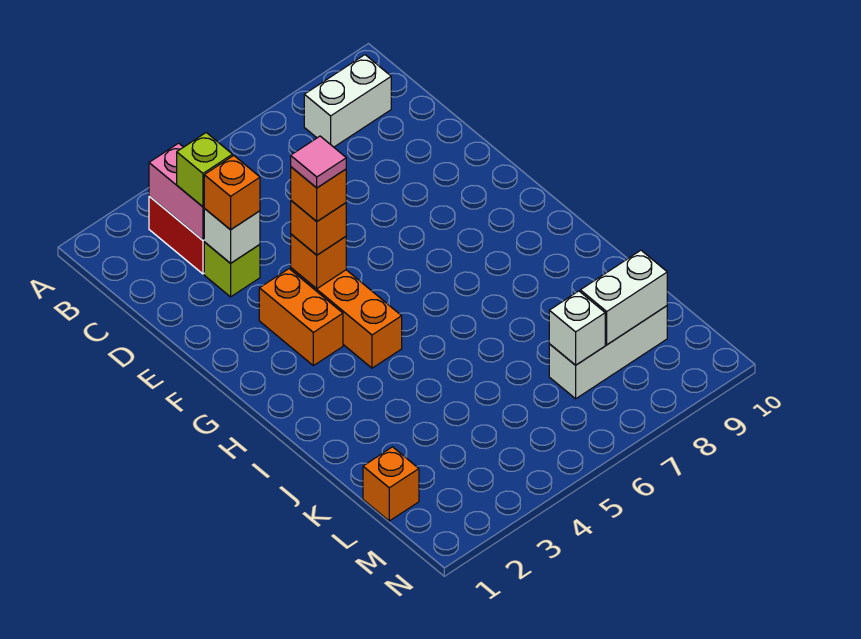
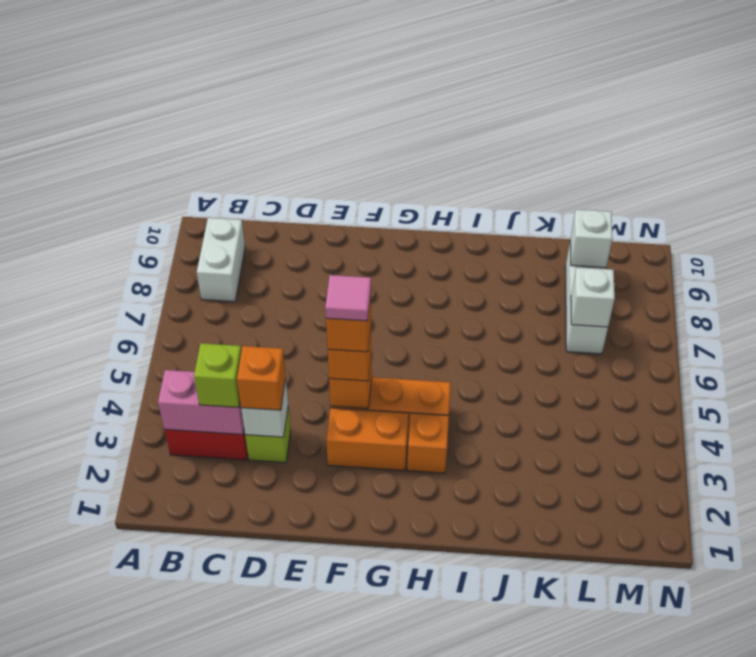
orange 1x1 brick [363,447,419,521] -> orange 1x1 brick moved to [407,413,449,473]
white 1x2 brick [580,250,667,345] -> white 1x1 brick [570,210,613,268]

